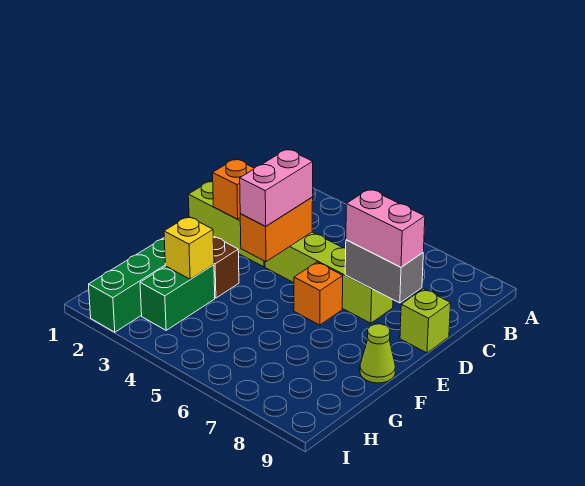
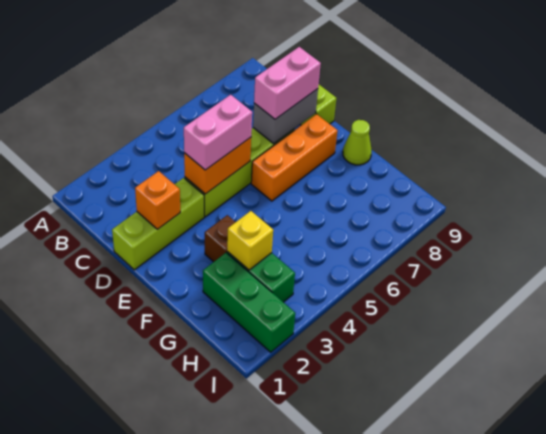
orange 1x2 brick [240,197,313,262] -> orange 1x2 brick turned to [184,137,251,194]
pink 1x2 brick [240,149,313,226] -> pink 1x2 brick turned to [184,95,252,170]
orange 1x1 brick [294,262,343,325] -> orange 1x3 brick [251,114,338,201]

